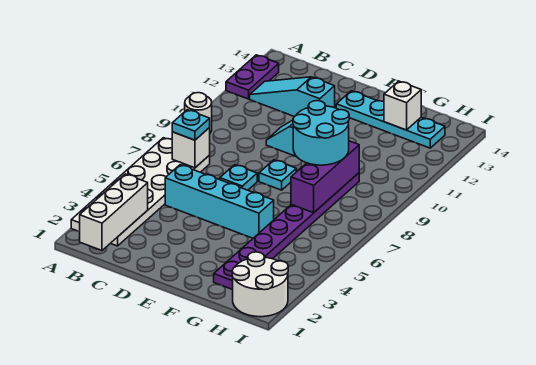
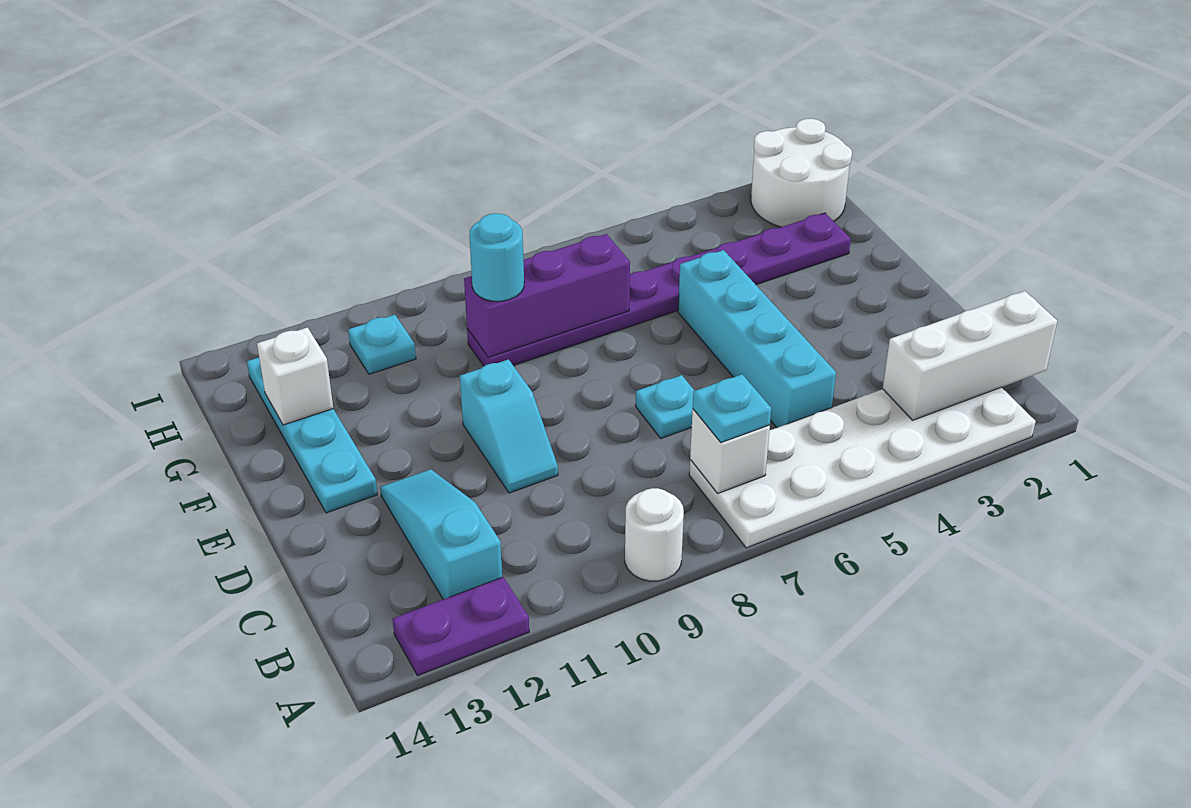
cyan 1x3 slope [250,77,335,117] -> cyan 1x3 slope turned to [380,469,502,599]
cyan 1x1 plate [259,160,296,190] -> cyan 1x1 plate moved to [348,315,416,374]
cyan 2x2 round brick [293,101,349,165] -> cyan 1x1 round brick [469,213,524,301]

